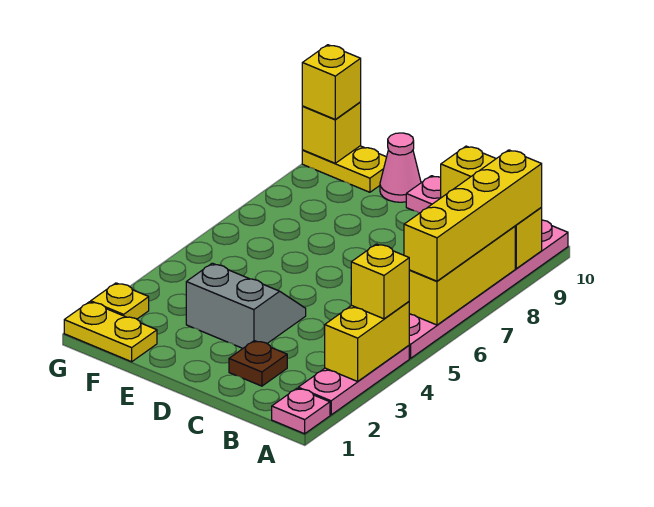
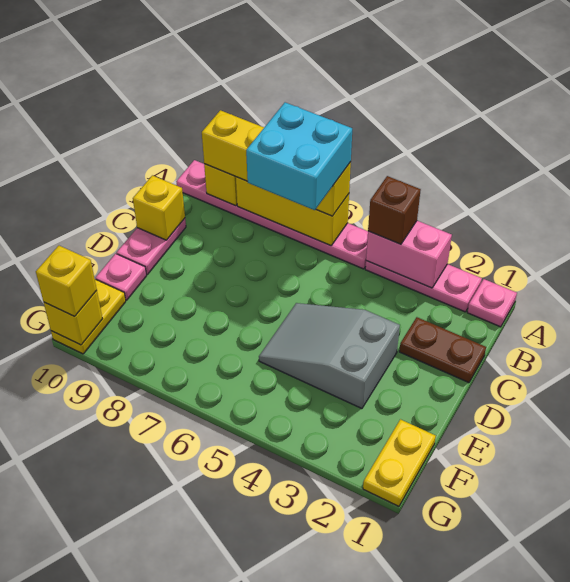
yellow 1x2 brick [325,302,409,381] -> pink 1x2 brick [366,221,452,288]
yellow 1x1 brick [351,244,409,319] -> brown 1x1 brick [368,176,421,244]
none -> cyan 2x2 brick [246,102,352,210]
brown 1x1 plate [229,341,287,386] -> brown 1x2 plate [399,317,486,383]
grey 2x2 slope [186,263,306,348] -> grey 2x3 slope [259,303,400,409]
pink 1x1 cone [380,133,421,202] -> pink 1x1 plate [96,254,147,300]
yellow 1x1 plate [91,283,149,319] -> none

